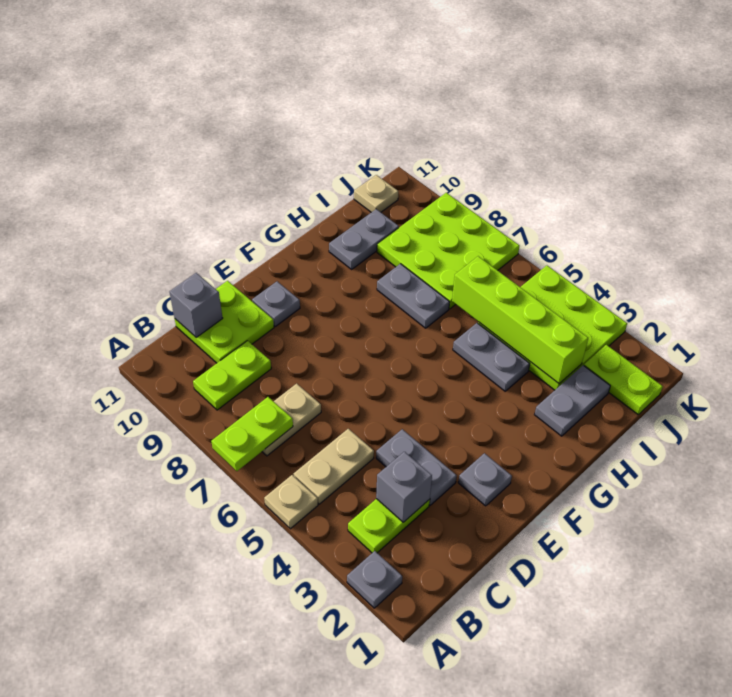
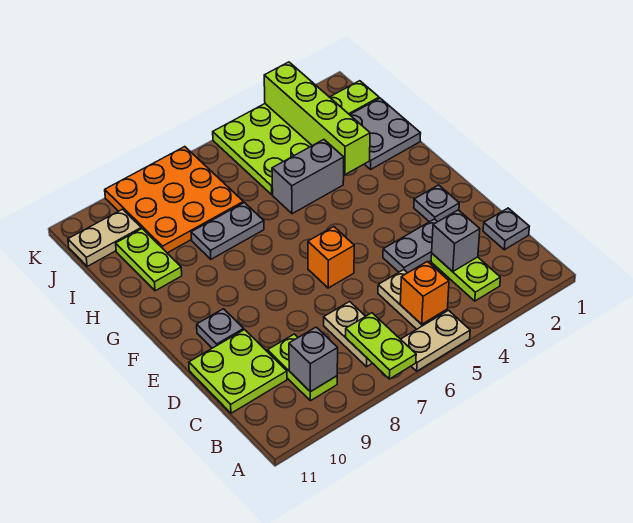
grey 1x1 plate [347,551,402,608] -> grey 1x1 plate moved to [483,208,529,250]
tan 1x1 plate [264,475,318,529] -> tan 1x2 plate [401,310,470,371]
none -> orange 1x1 brick [400,261,449,324]
grey 1x1 brick [169,273,223,337] -> grey 1x1 brick moved to [289,327,338,392]
none -> orange 1x1 brick [308,227,354,288]
grey 1x2 plate [535,365,610,436] -> grey 2x2 plate [350,98,421,169]
grey 1x2 plate [453,323,530,391] -> grey 1x2 brick [272,140,344,214]
grey 1x2 plate [329,209,399,269] -> lime 1x2 plate [116,229,182,291]
lime 1x4 brick [452,256,588,384] -> lime 1x4 brick turned to [264,62,370,175]
lime 3x3 plate [377,193,520,309] -> orange 3x3 plate [105,147,243,253]
tan 1x1 plate [354,175,398,212] -> tan 1x2 plate [68,209,141,266]

